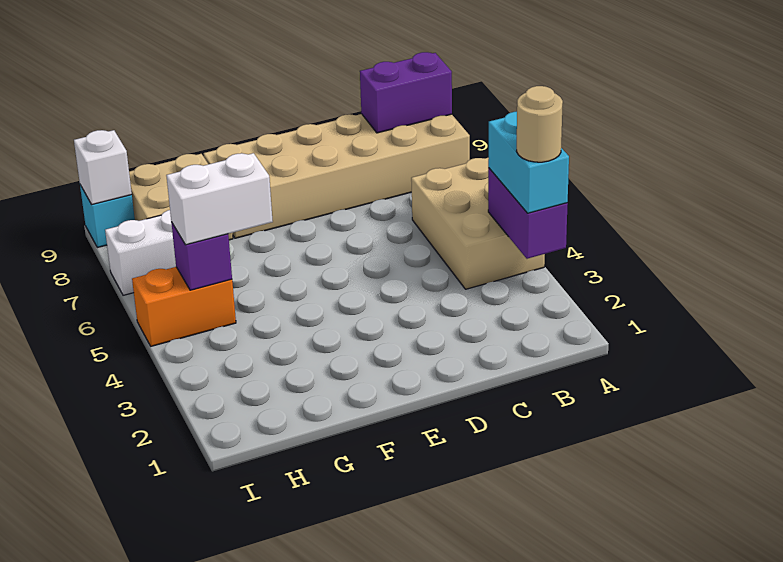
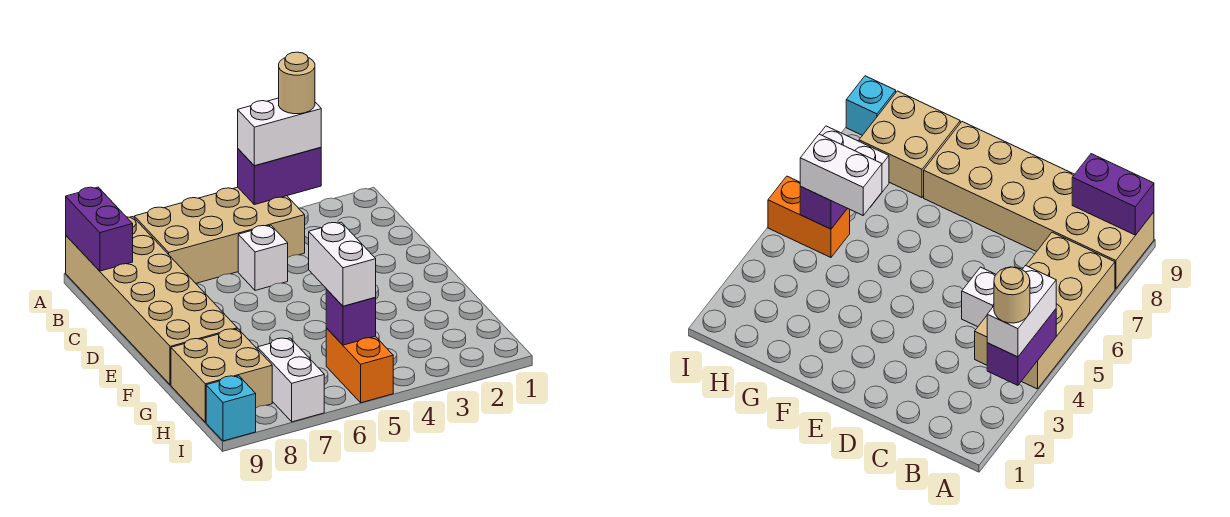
cyan 1x2 brick [488,112,569,213] -> white 1x2 brick [238,98,321,166]
tan 2x3 brick [411,158,545,289] -> tan 2x4 brick [134,187,305,283]
white 1x1 brick [74,130,132,205] -> white 1x1 brick moved to [238,225,288,291]

